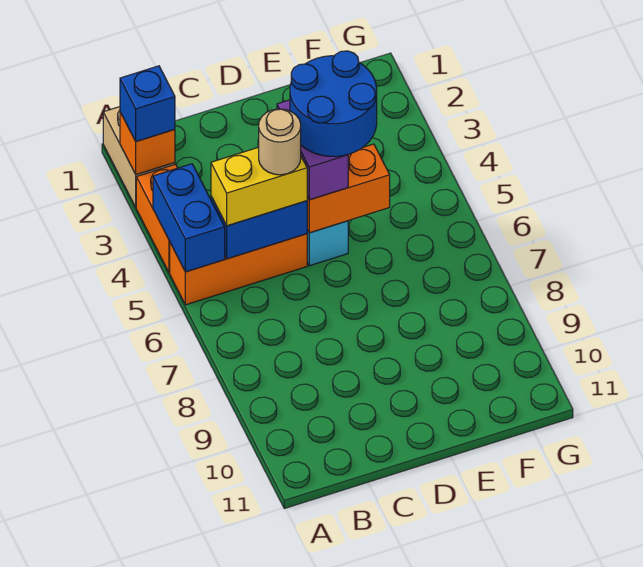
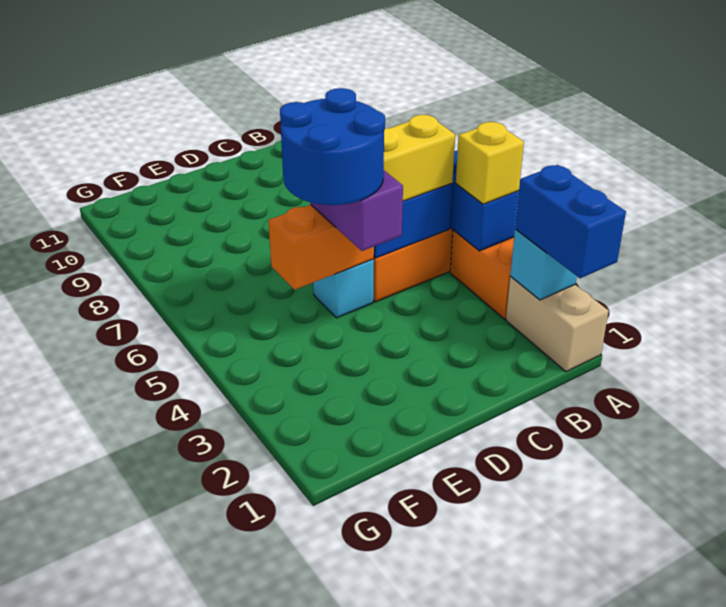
orange 1x1 brick [120,112,175,175] -> cyan 1x1 brick [510,229,577,300]
blue 1x1 brick [120,66,175,142] -> blue 1x2 brick [515,165,626,278]
none -> yellow 1x1 brick [456,122,524,204]
tan 1x1 round brick [259,109,301,175] -> none

